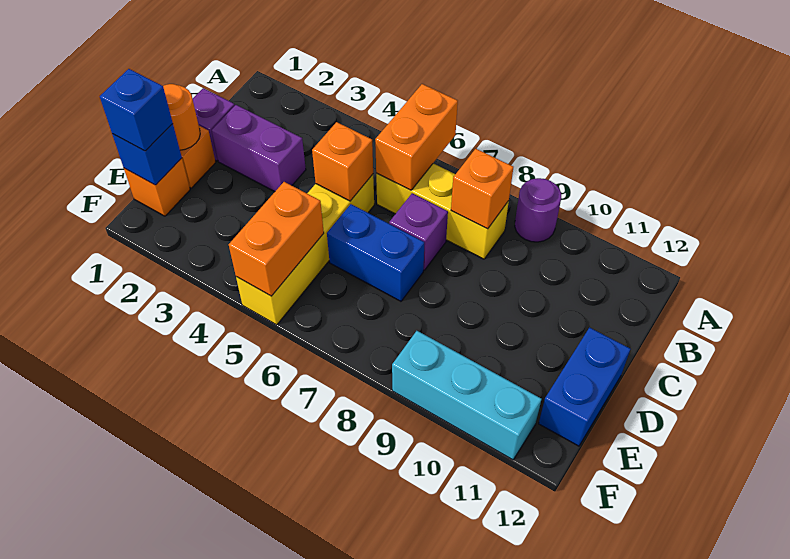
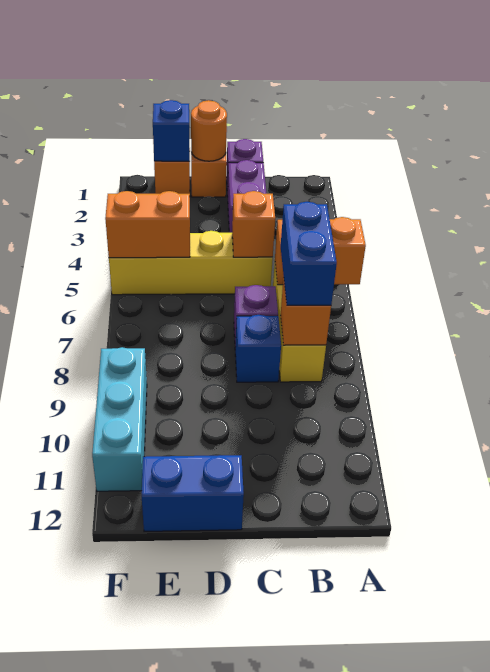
purple 1x1 round brick [515,178,561,242] -> none
blue 1x2 brick [327,204,424,301] -> blue 1x2 brick moved to [280,202,337,305]
blue 1x1 brick [100,69,173,151] -> blue 1x1 brick moved to [235,315,281,382]

